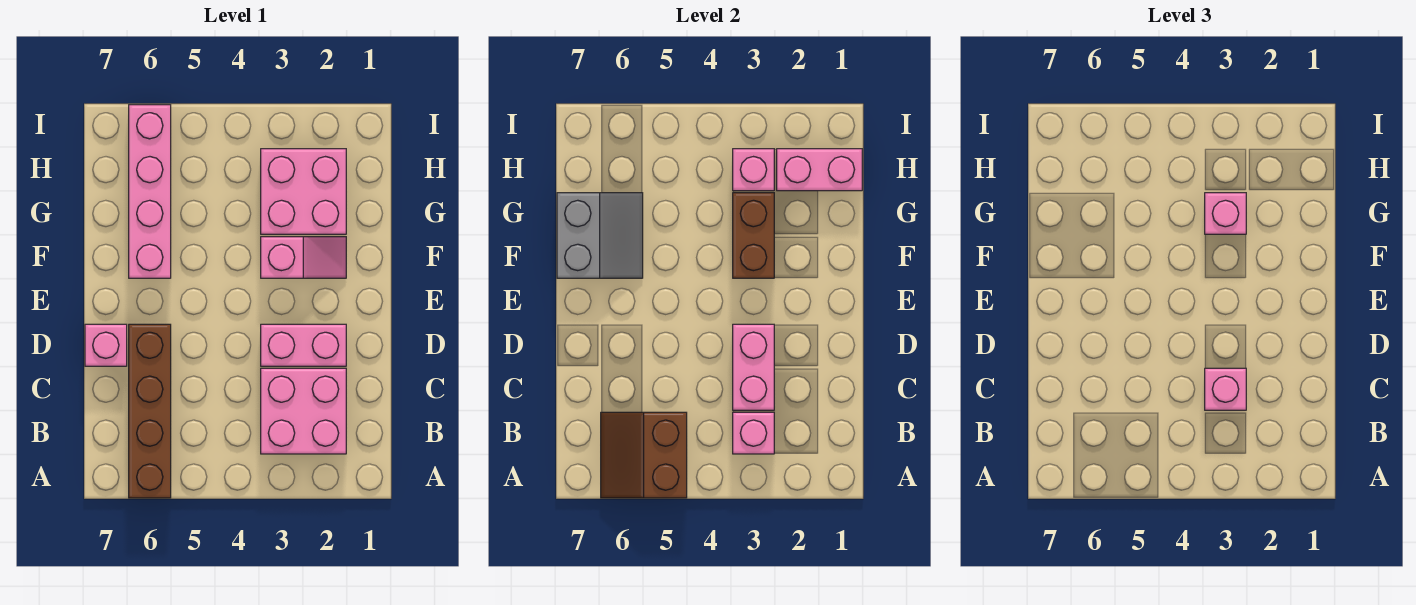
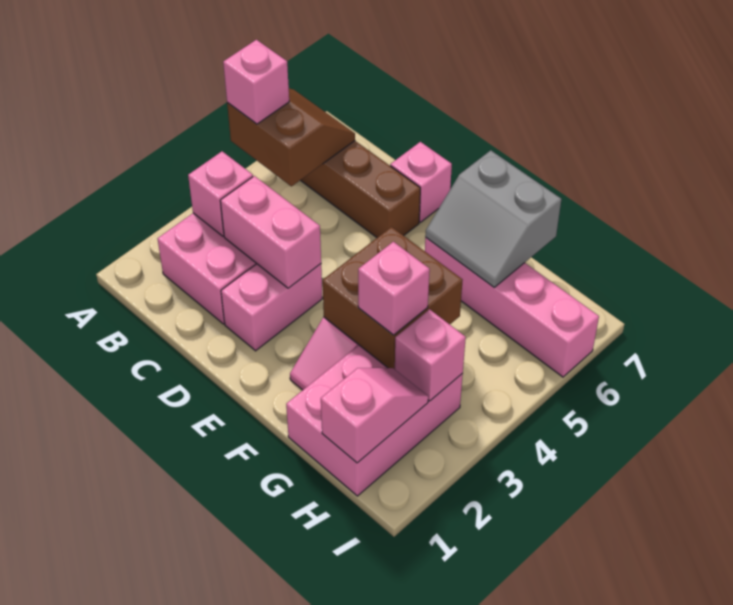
pink 1x1 brick [1205,368,1246,410] -> pink 1x1 brick moved to [223,40,289,124]
brown 1x2 brick [733,193,774,278] -> brown 2x2 brick [323,227,463,369]
pink 2x2 brick [261,149,346,234] -> pink 2x3 brick [286,345,463,496]
pink 1x2 brick [777,149,862,191] -> pink 1x2 slope [321,368,428,463]

